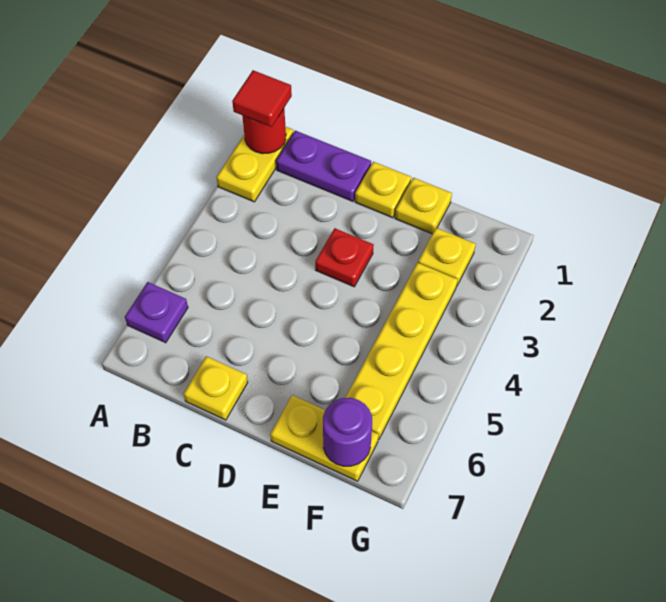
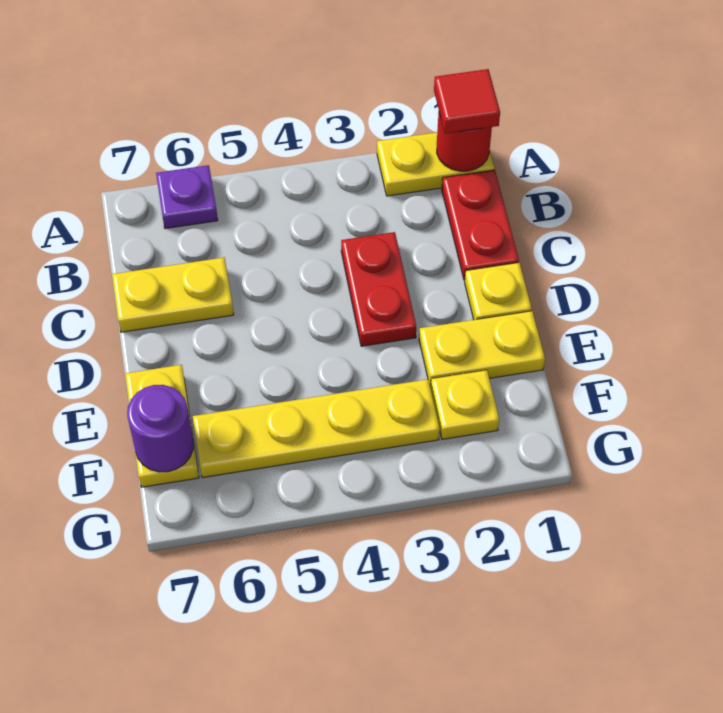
purple 1x2 plate [276,131,371,201] -> red 1x2 plate [442,170,519,280]
yellow 1x1 plate [184,356,248,420] -> yellow 1x2 plate [112,258,234,332]
red 1x1 plate [315,228,374,287] -> red 1x2 plate [341,232,416,346]
yellow 1x1 plate [395,178,452,234] -> yellow 1x2 plate [419,311,545,387]

